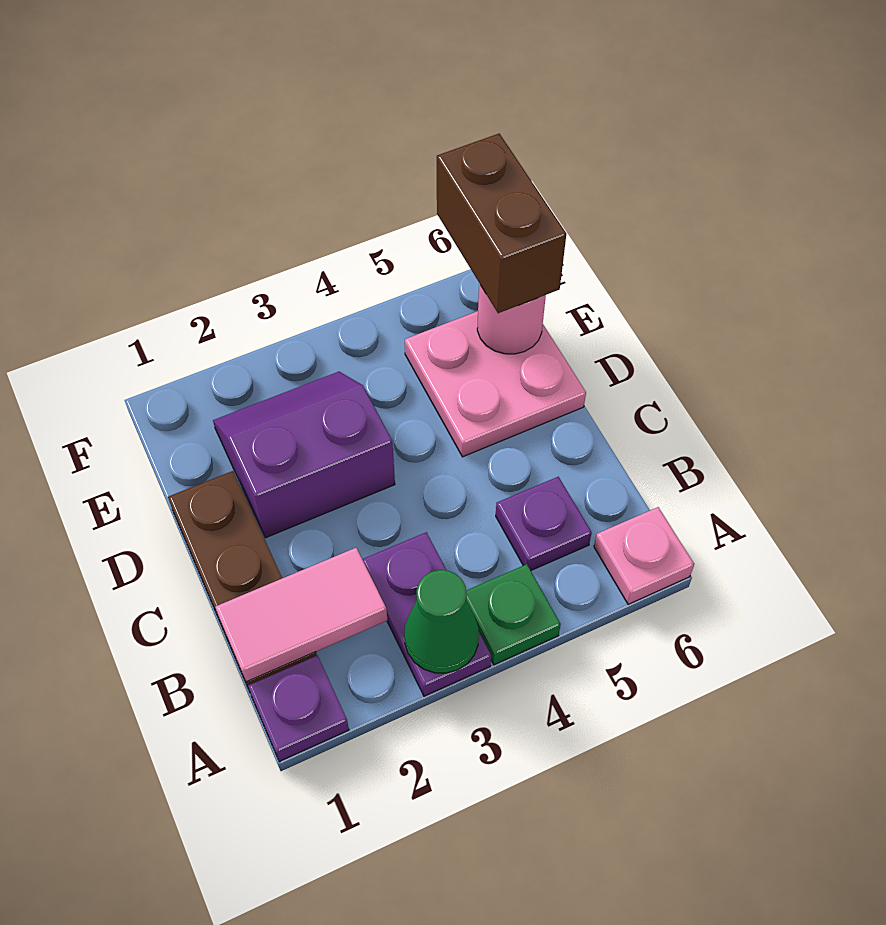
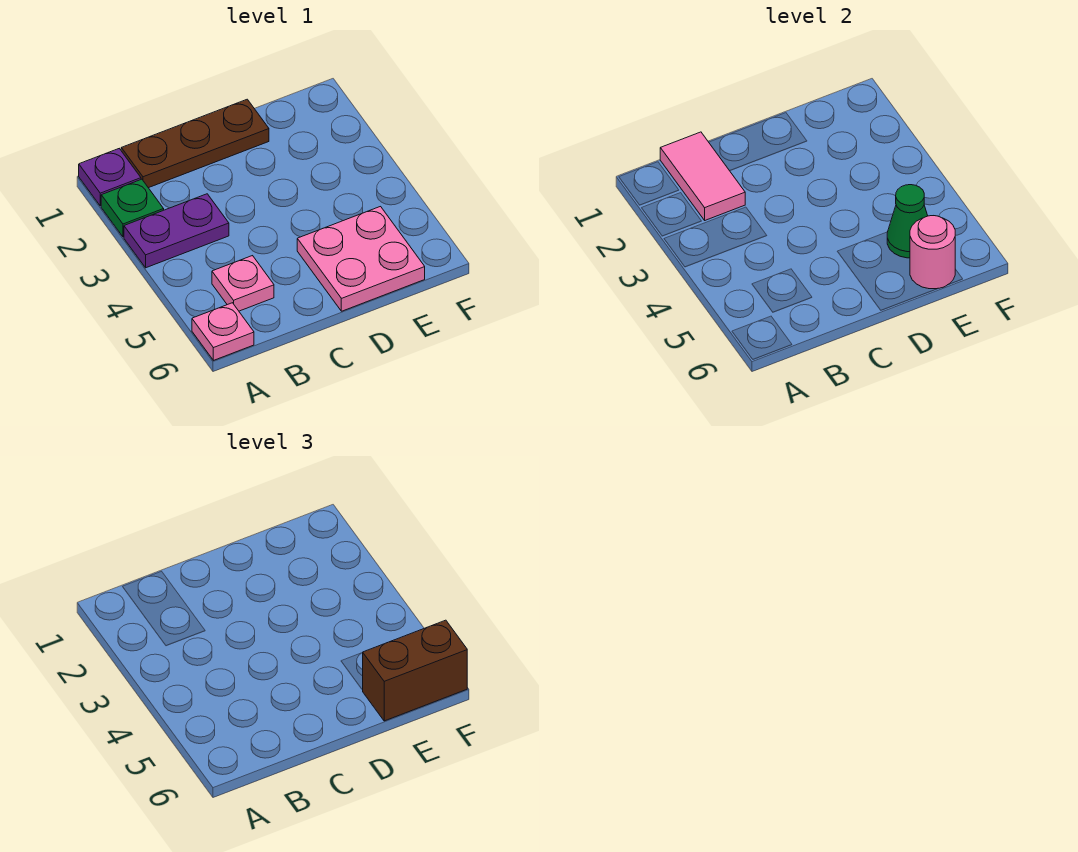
green 1x1 cone [404,570,479,673] -> green 1x1 cone moved to [887,185,928,258]
green 1x1 plate [466,564,561,665] -> green 1x1 plate moved to [101,179,164,237]
purple 1x1 plate [496,477,592,570] -> pink 1x1 plate [212,256,274,311]
purple 2x2 slope [213,372,395,538] -> none

